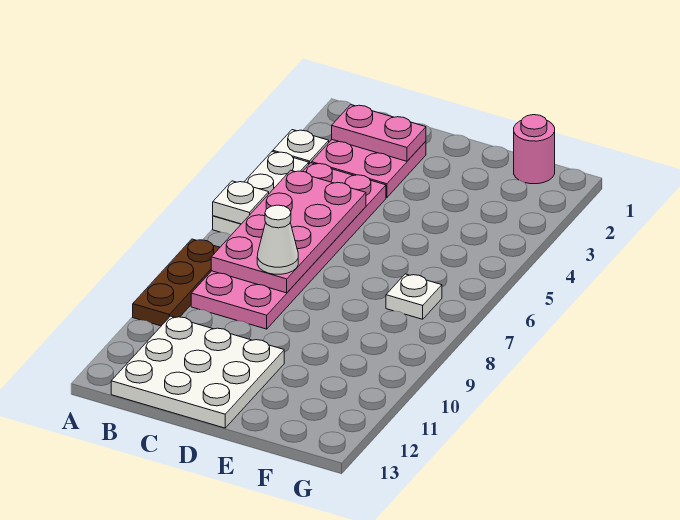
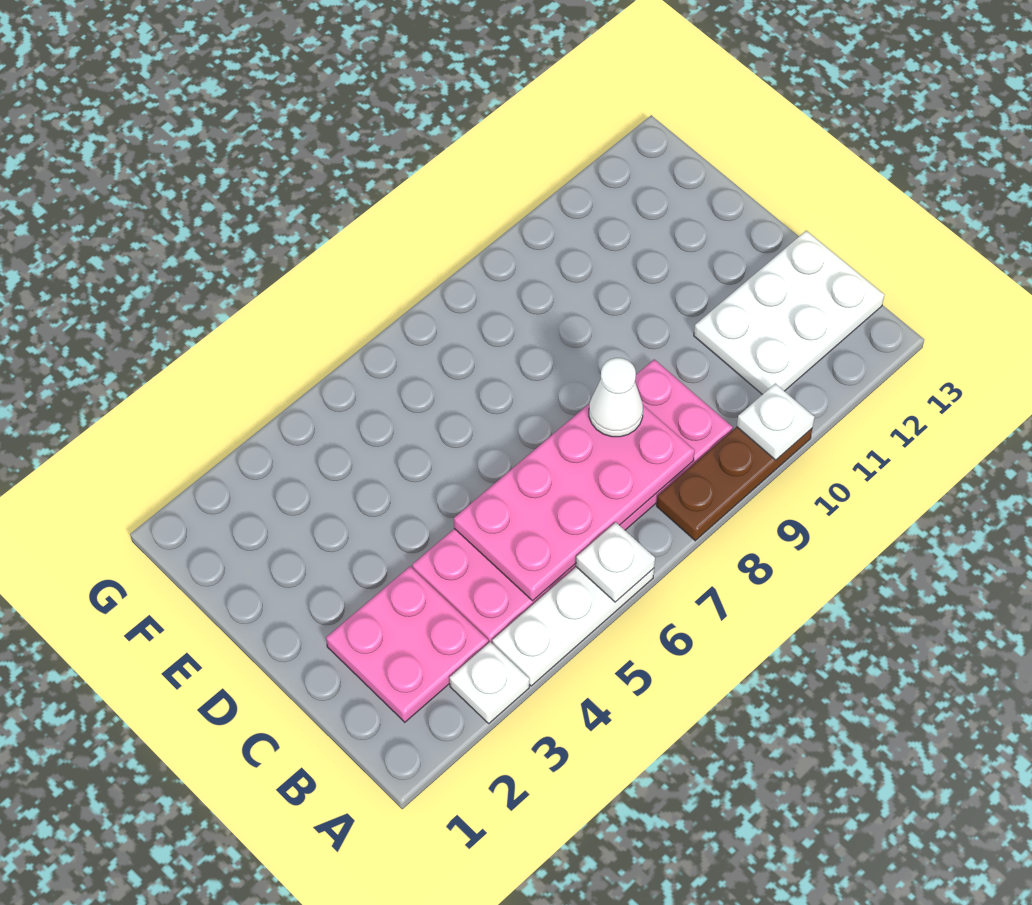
pink 1x2 plate [332,105,426,161] -> none
white 3x3 plate [111,316,284,428] -> white 2x3 plate [694,231,884,395]
pink 1x1 round brick [514,115,555,184] -> none
white 1x1 plate [386,274,442,319] -> white 1x1 plate moved to [737,384,815,460]

